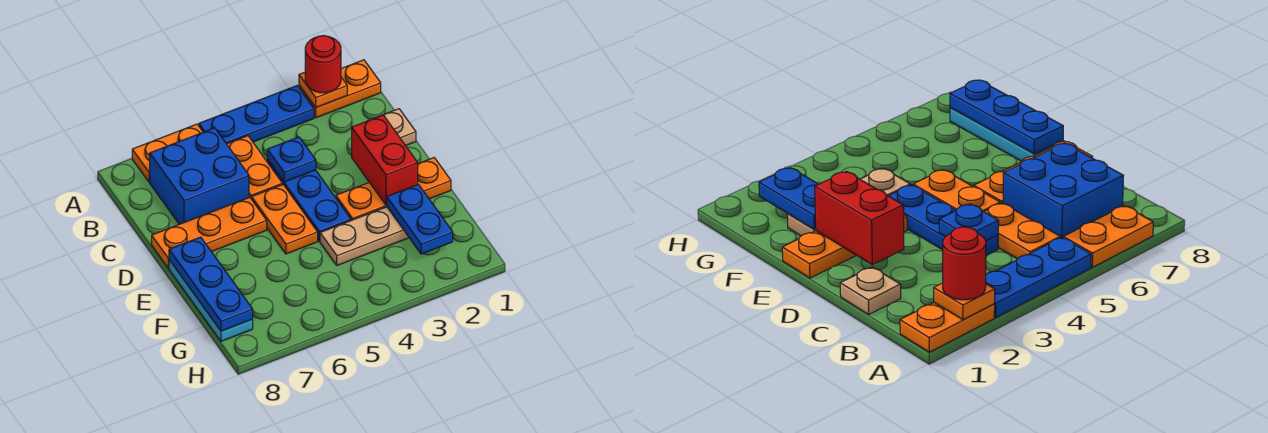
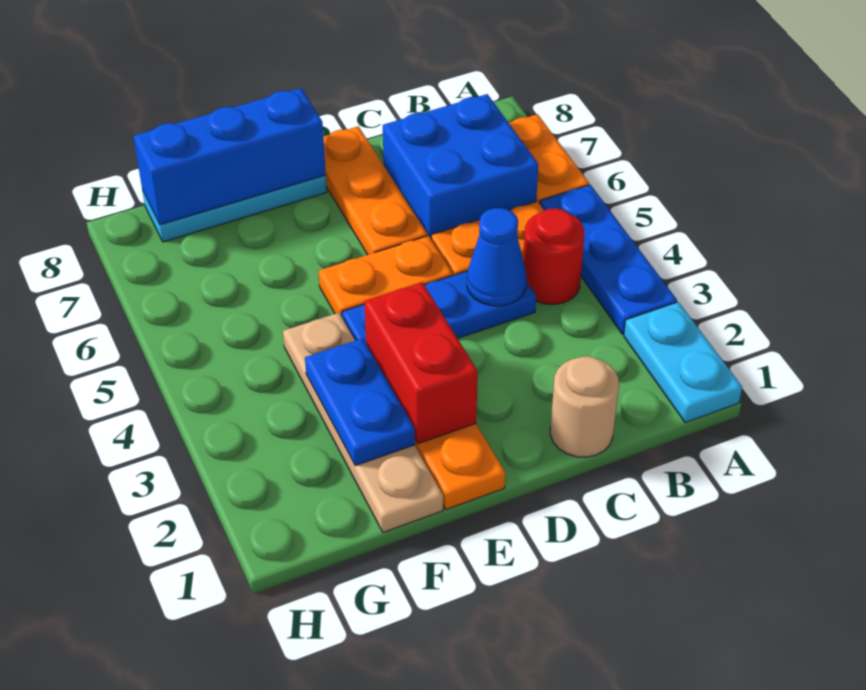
orange 1x2 plate [299,60,381,118] -> cyan 1x2 plate [624,302,742,423]
orange 1x1 plate [299,72,347,108] -> none
red 1x1 round brick [305,36,341,93] -> red 1x1 round brick moved to [523,208,584,304]
tan 1x1 plate [368,109,416,146] -> tan 1x1 round brick [550,356,619,457]
blue 1x1 plate [267,137,316,182] -> blue 1x1 cone [467,208,526,306]
red 1x2 brick [352,115,418,205] -> red 1x2 brick turned to [364,282,478,444]
blue 1x3 plate [169,237,253,331] -> blue 1x3 brick [133,88,326,225]
tan 1x3 plate [320,207,409,265] -> tan 1x4 plate [283,313,443,532]
blue 1x2 plate [387,184,453,254] -> blue 1x2 plate turned to [305,338,415,466]

